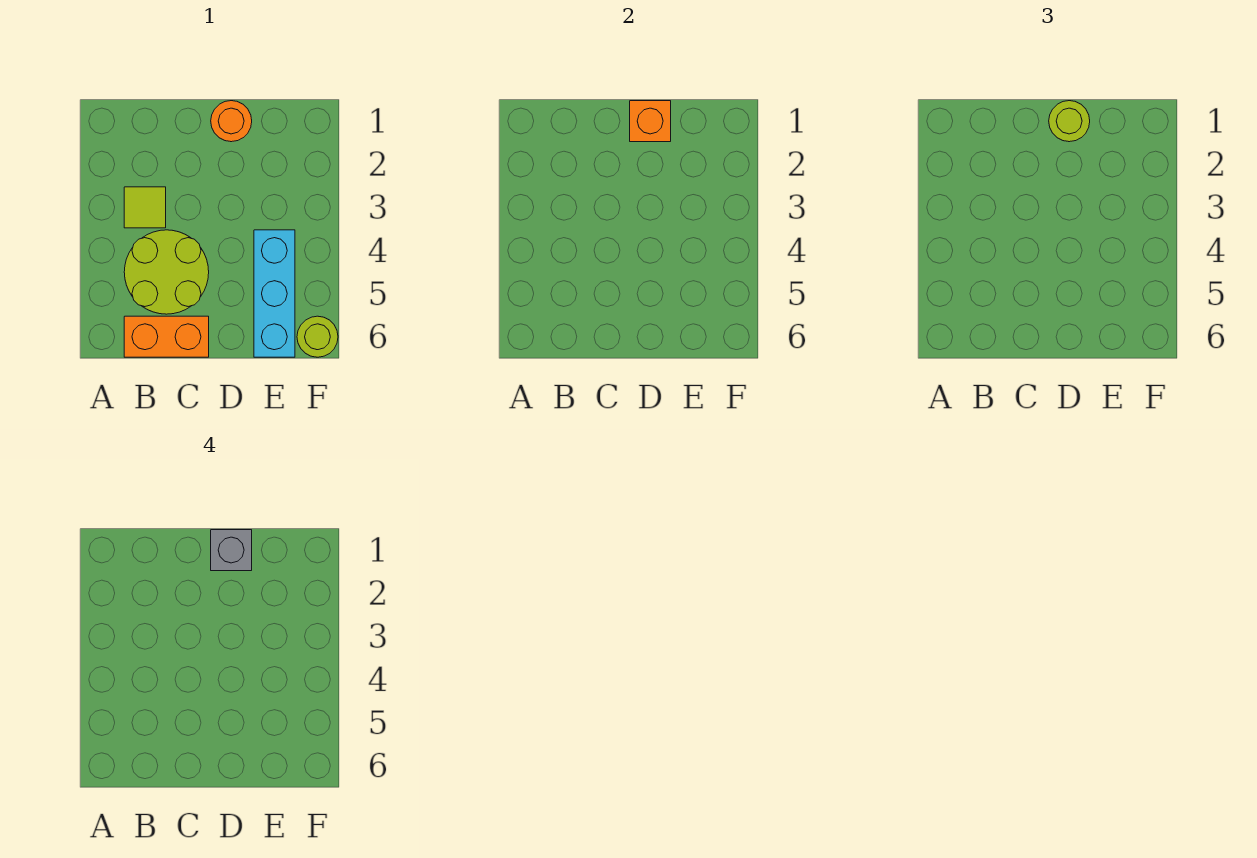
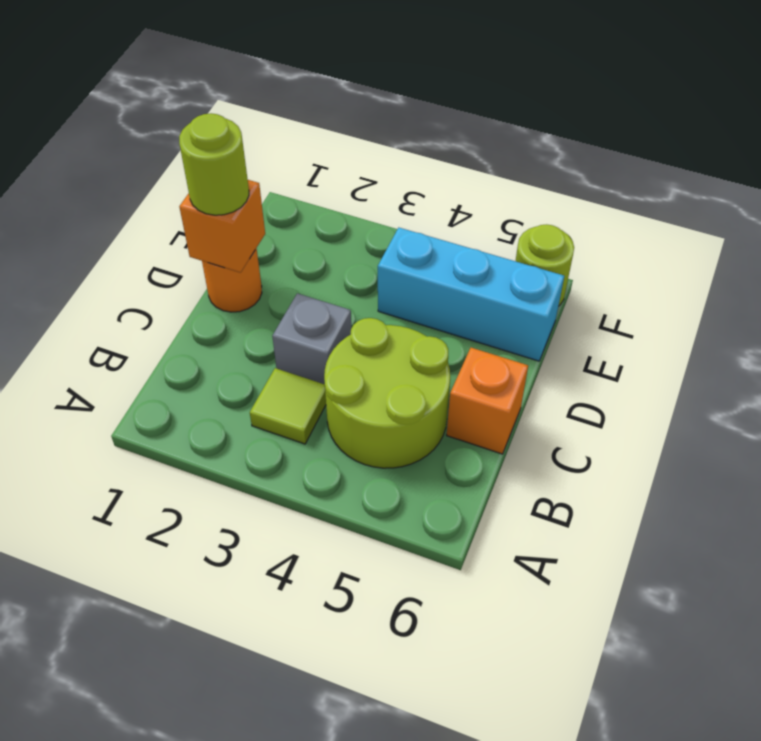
orange 1x2 brick [124,316,209,357] -> orange 1x1 brick [447,348,528,454]
grey 1x1 brick [211,530,252,571] -> grey 1x1 brick moved to [272,293,351,384]

